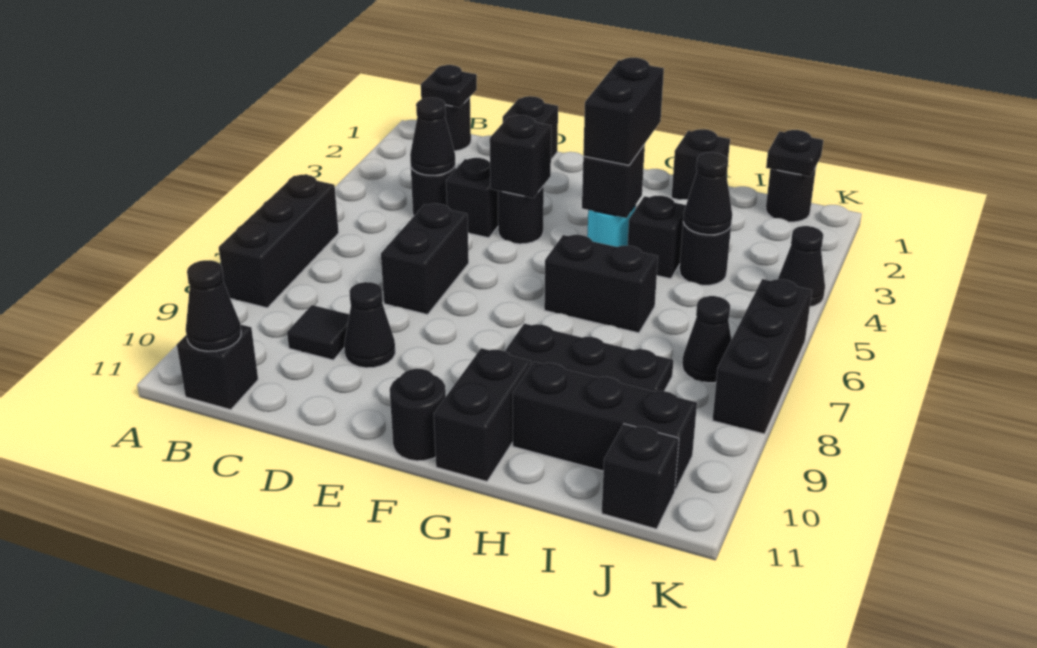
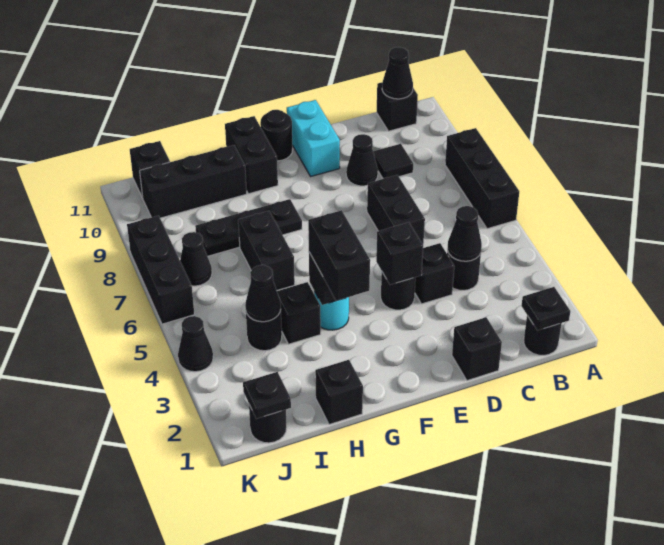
none -> cyan 1x2 brick [287,100,340,177]
black 1x2 brick [544,235,658,333] -> black 1x2 brick turned to [238,211,295,290]

